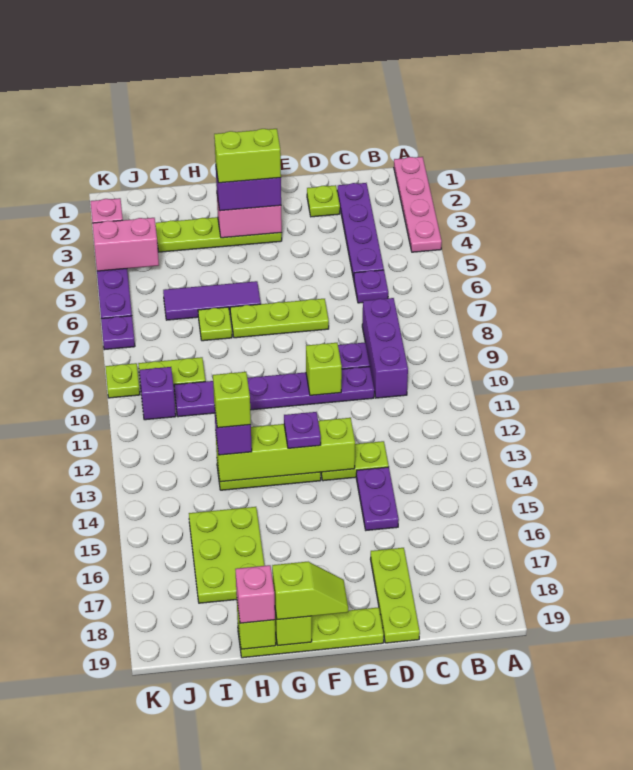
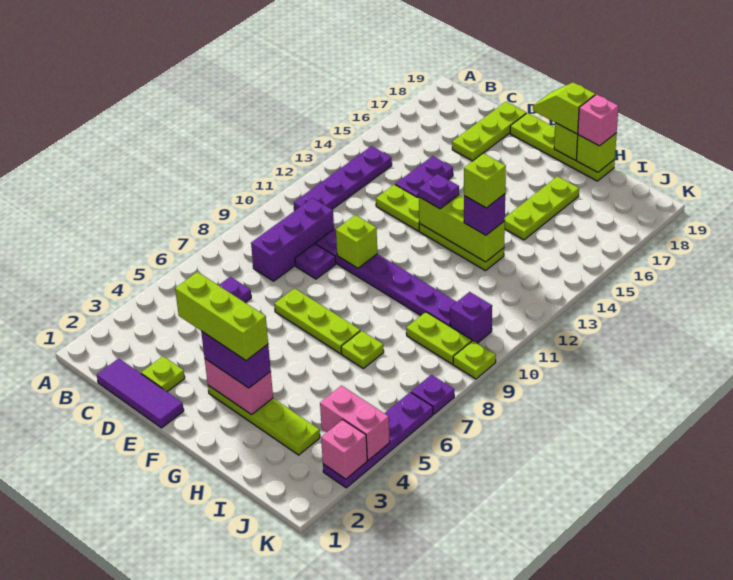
pink 1x4 plate [394,157,442,252] -> none
purple 1x4 plate [337,183,384,279] -> purple 1x4 plate moved to [294,146,392,211]
lime 1x4 brick [216,418,355,482] -> lime 1x3 brick [419,195,505,262]
lime 1x2 brick [214,129,281,183] -> lime 1x3 brick [175,272,268,361]
purple 1x3 tile [163,281,261,320] -> purple 1x3 tile moved to [97,358,184,428]
lime 2x3 plate [189,507,264,603] -> lime 1x3 plate [505,176,579,240]

